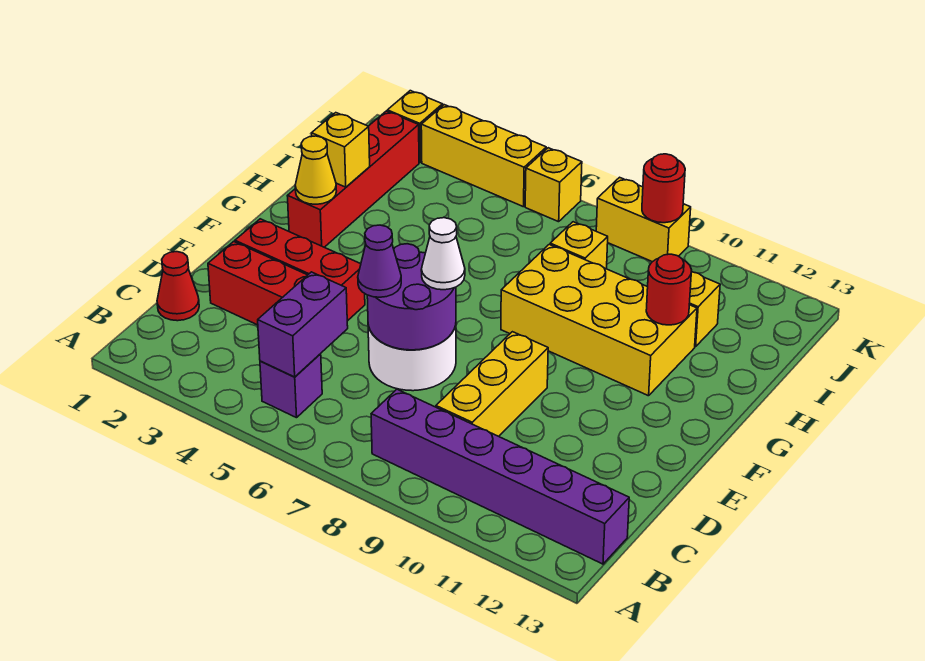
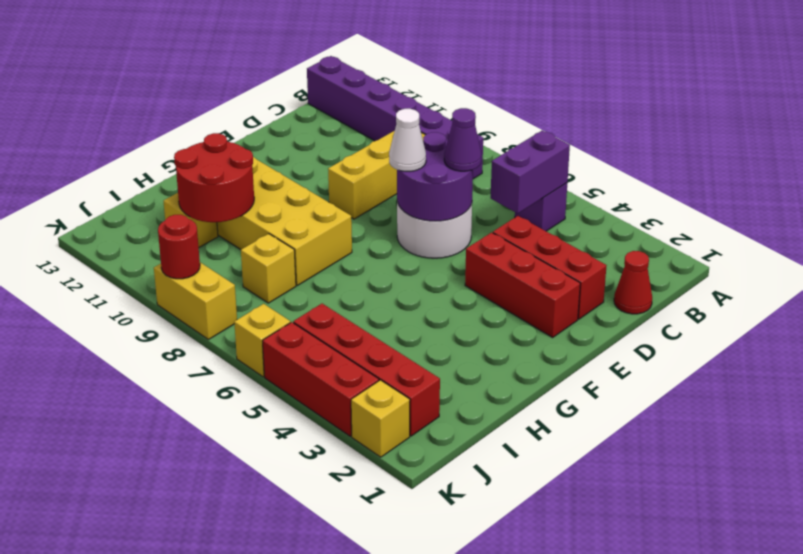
red 1x4 brick [288,111,419,247] -> red 1x4 brick turned to [293,304,440,436]
yellow 1x1 cone [295,136,336,204] -> none
yellow 1x1 brick [312,113,370,187] -> none
red 1x1 round brick [646,254,692,325] -> red 2x2 round brick [174,133,254,222]
yellow 1x3 brick [421,105,546,207] -> red 1x3 brick [263,322,379,436]

